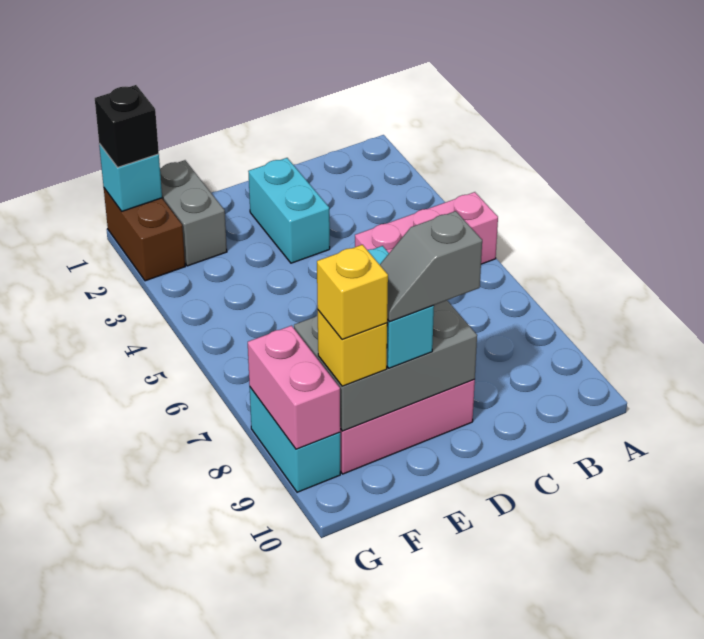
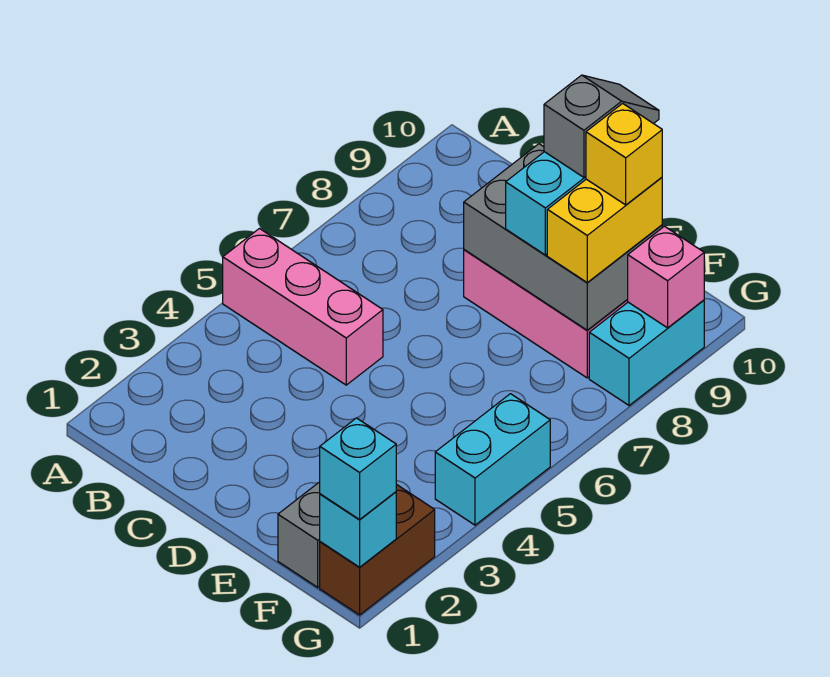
cyan 1x2 brick [248,158,330,263] -> cyan 1x2 brick moved to [435,394,550,525]
grey 1x2 slope [380,211,482,322] -> grey 1x2 slope turned to [544,75,659,177]
yellow 1x1 brick [318,310,387,386] -> yellow 1x2 brick [547,177,662,282]
black 1x1 brick [95,85,159,167] -> cyan 1x1 brick [320,418,396,519]
pink 1x2 brick [248,326,340,449] -> pink 1x1 brick [627,226,704,328]

